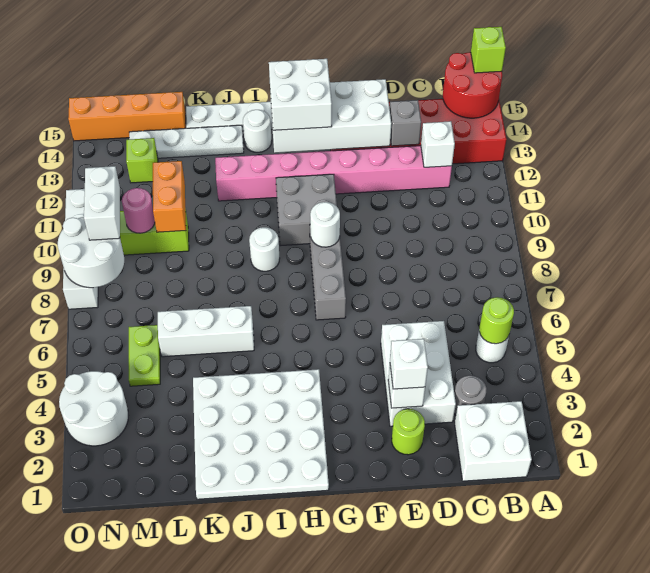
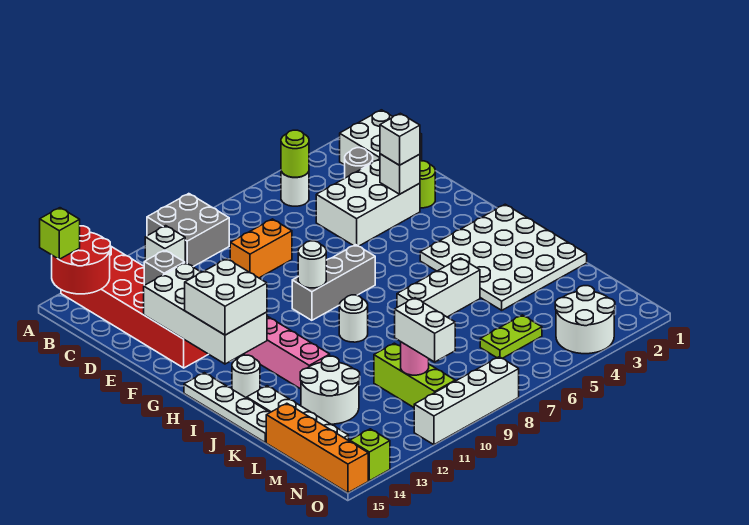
grey 2x2 brick [276,174,337,246] -> grey 2x2 brick moved to [147,194,229,267]
white 1x3 brick [158,306,254,357] -> white 1x3 brick turned to [397,258,480,317]
orange 1x2 brick [153,161,186,232] -> orange 1x2 brick moved to [230,219,292,278]
lime 1x1 brick [126,138,158,183] -> lime 1x1 brick moved to [350,429,390,481]
white 2x2 round brick [58,217,124,288] -> white 2x2 round brick moved to [300,356,360,424]
white 1x2 brick [84,166,120,240] -> white 1x2 brick turned to [395,298,455,362]

